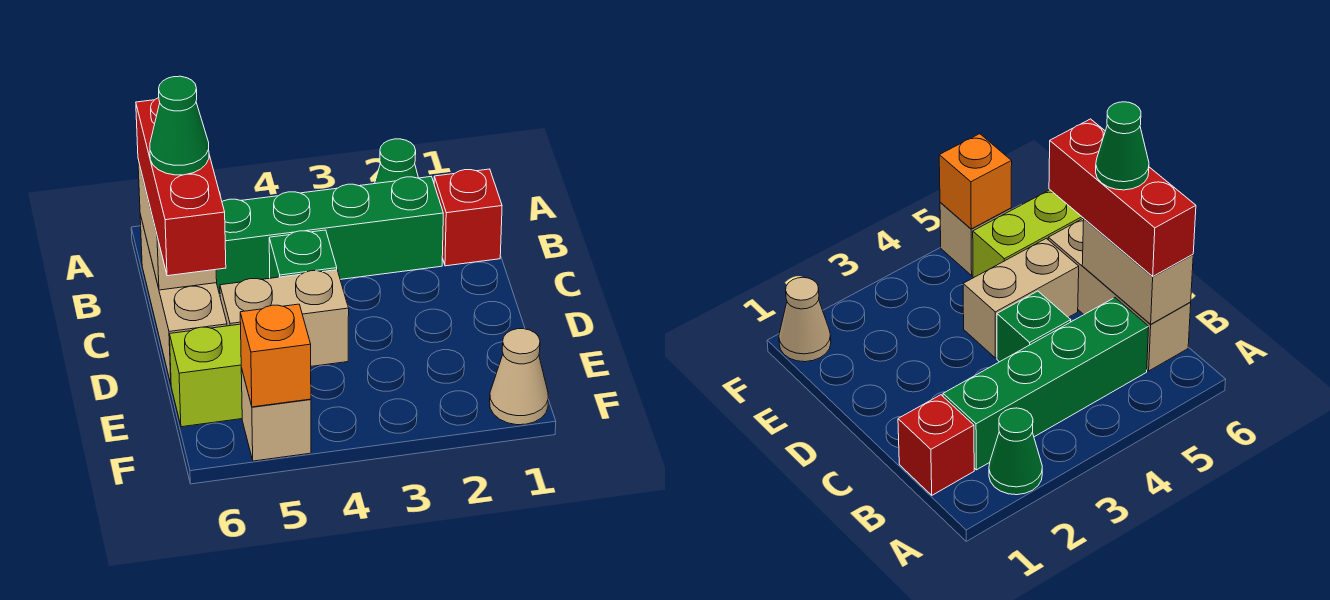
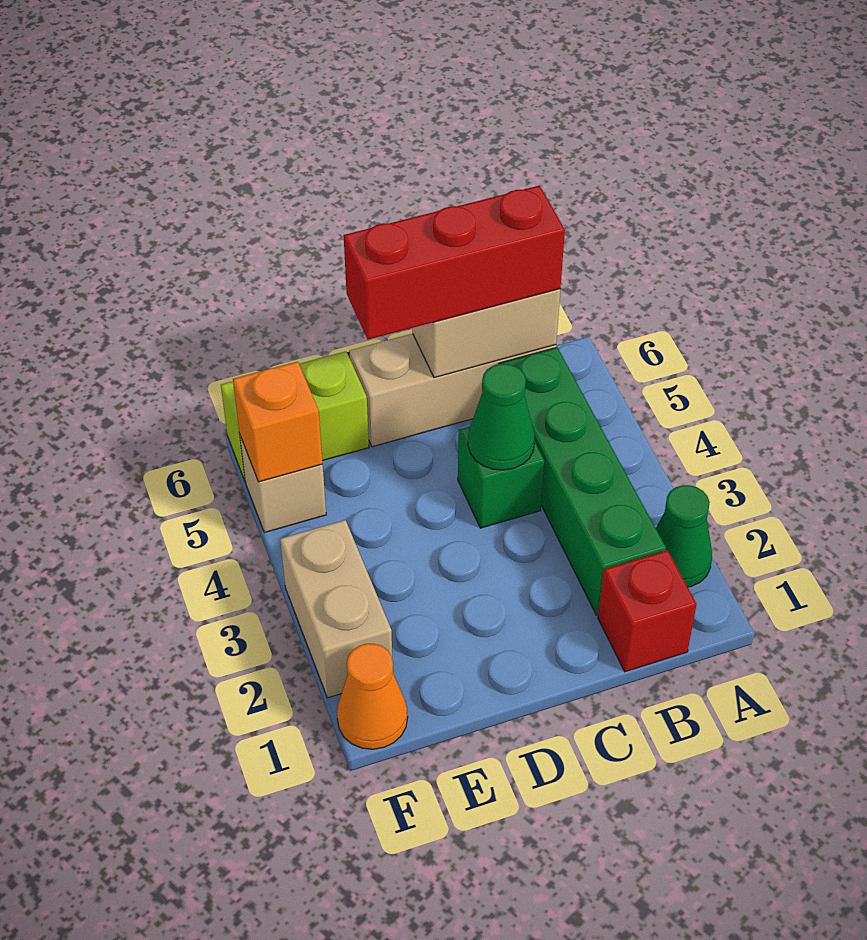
green 1x1 cone [150,76,209,175] -> green 1x1 cone moved to [468,364,535,470]
tan 1x2 brick [220,270,349,366] -> tan 1x2 brick moved to [280,520,392,698]
lime 1x2 brick [170,324,242,427] -> lime 1x2 brick turned to [221,351,369,482]
tan 1x1 cone [490,329,548,425] -> orange 1x1 cone [337,644,408,749]

